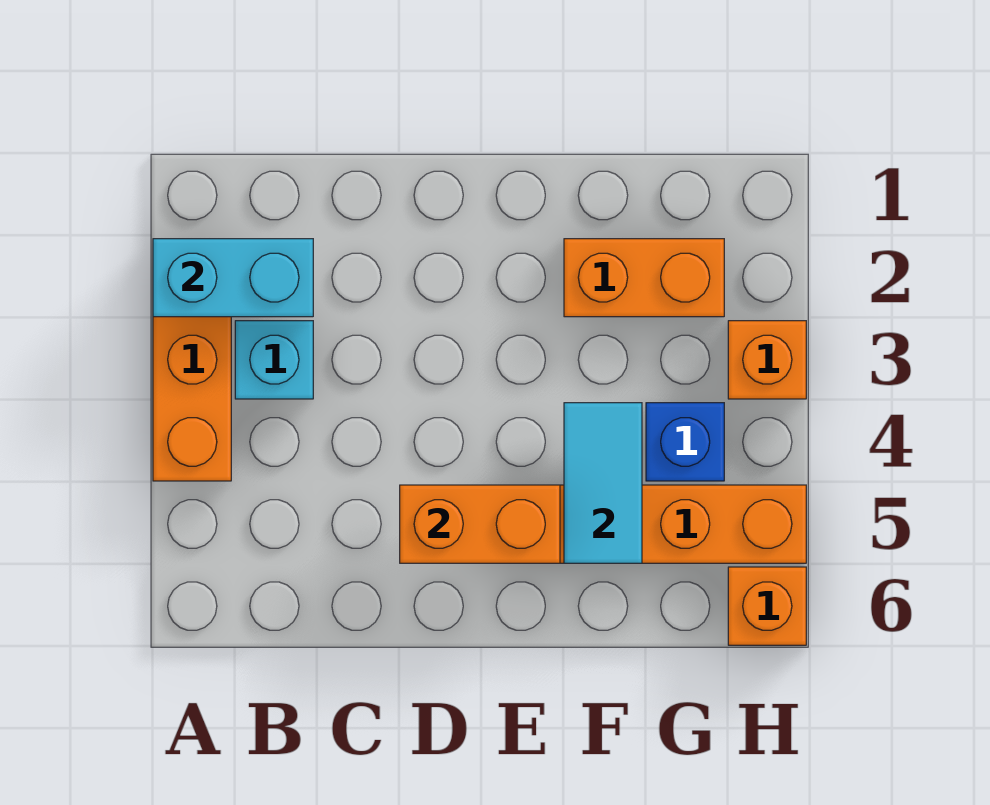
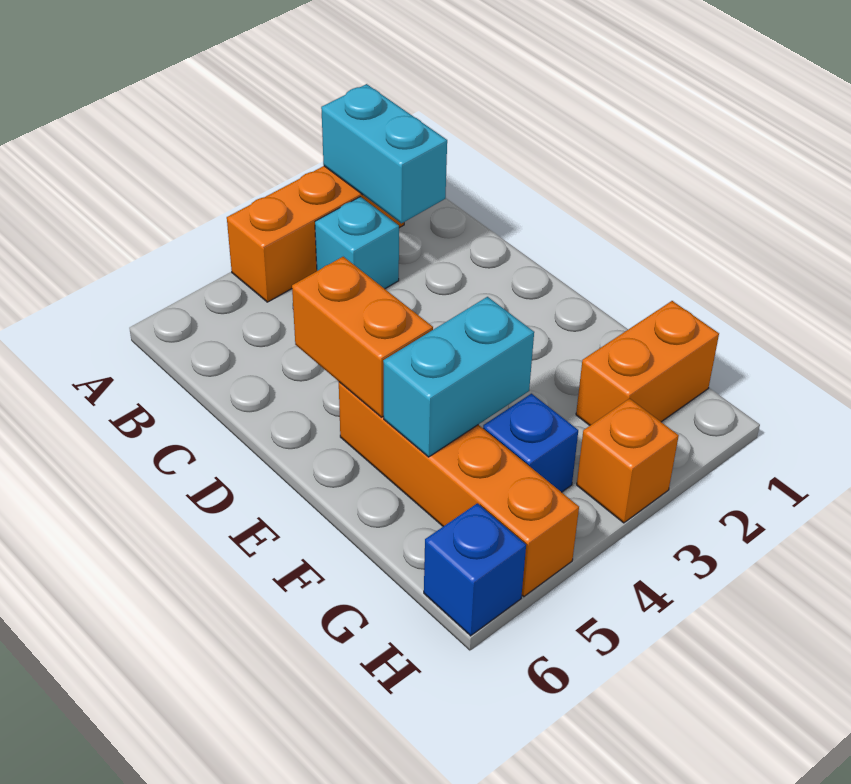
orange 1x2 brick [564,239,724,317] -> orange 1x2 brick turned to [576,301,719,425]
cyan 1x2 tile [564,403,642,563] -> cyan 1x2 brick [383,297,534,457]
orange 1x1 brick [728,567,806,645] -> blue 1x1 brick [424,503,526,636]

